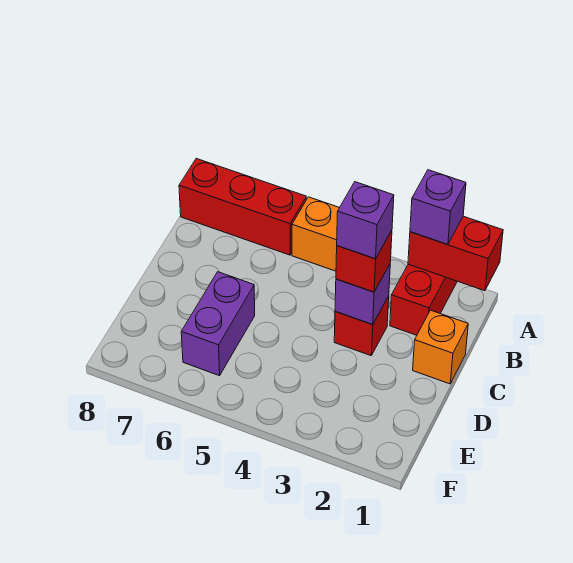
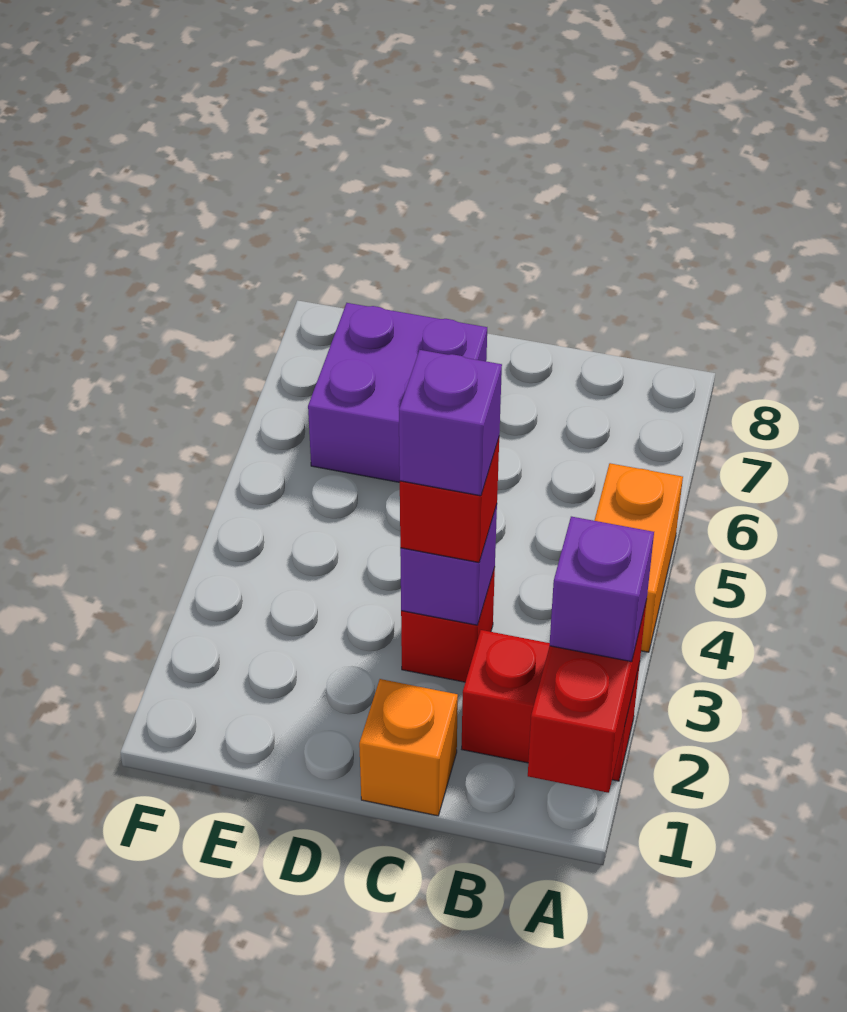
red 1x3 brick [179,159,306,255] -> none
purple 1x2 brick [181,272,255,376] -> purple 2x2 brick [308,303,487,482]

